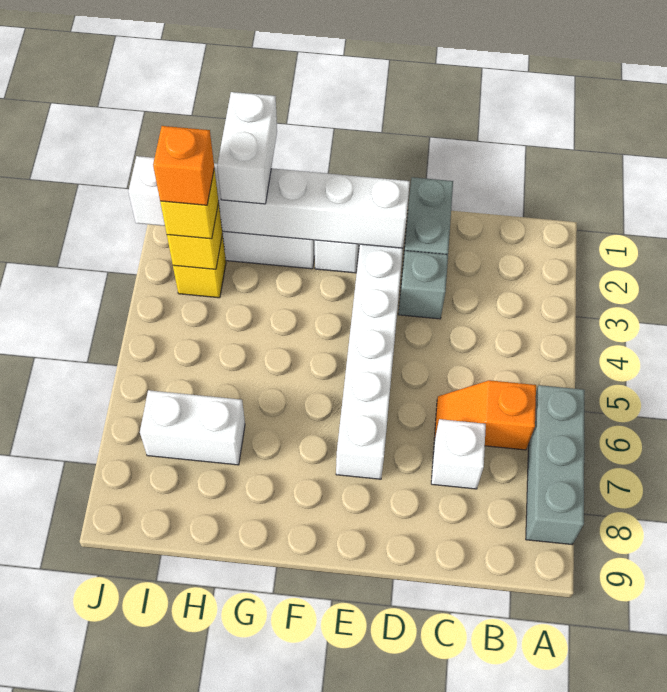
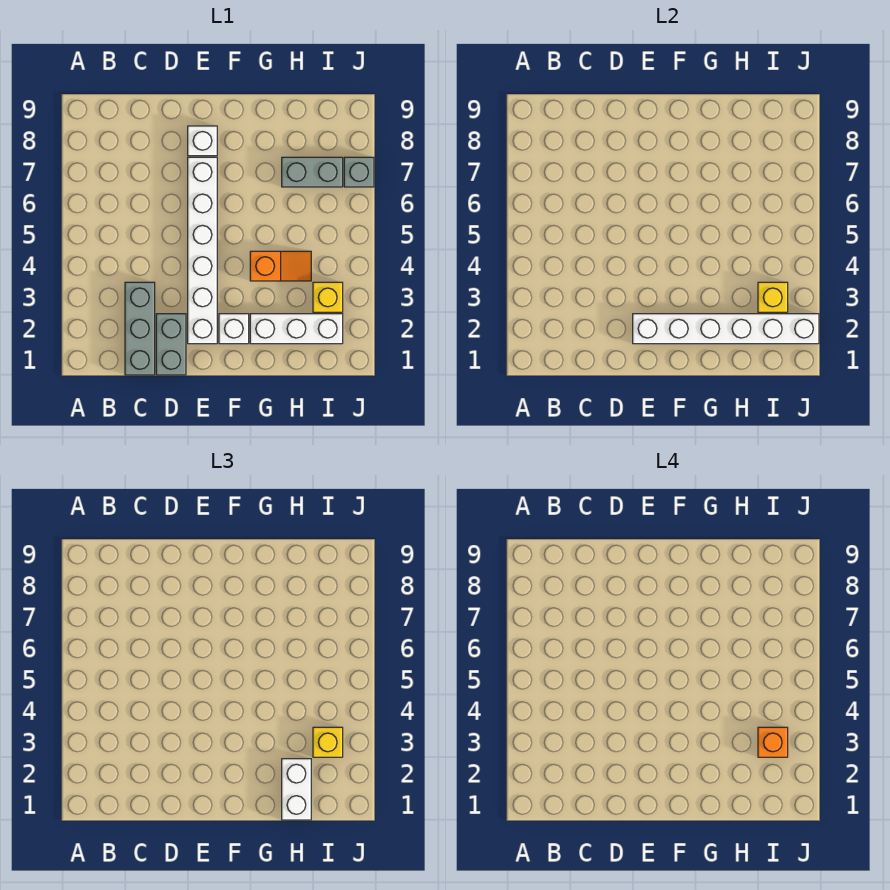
grey 1x3 brick [526,385,585,544] -> grey 1x3 brick moved to [125,282,155,375]
orange 1x2 slope [434,380,536,450] -> orange 1x2 slope moved to [250,251,311,281]
white 1x1 brick [431,419,486,489] -> white 1x1 brick moved to [188,126,217,156]
grey 1x1 brick [398,251,448,319] -> grey 1x1 brick moved to [344,157,374,187]
white 1x2 brick [140,390,245,465] -> grey 1x2 brick [282,157,343,187]

